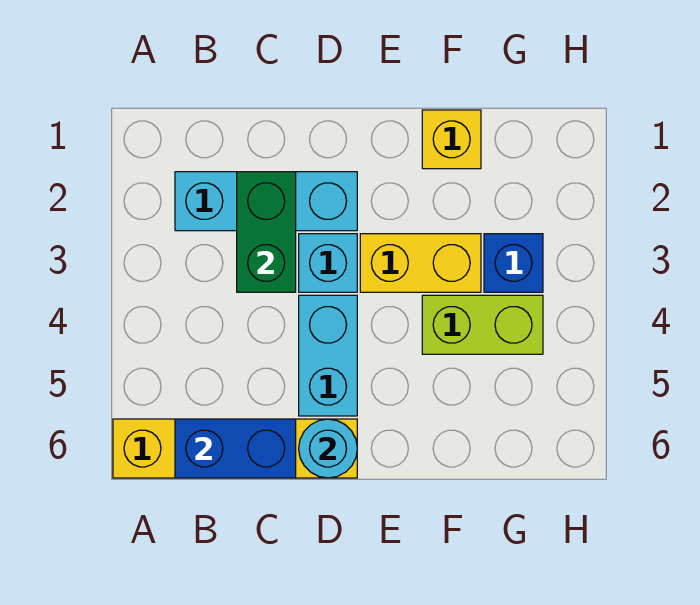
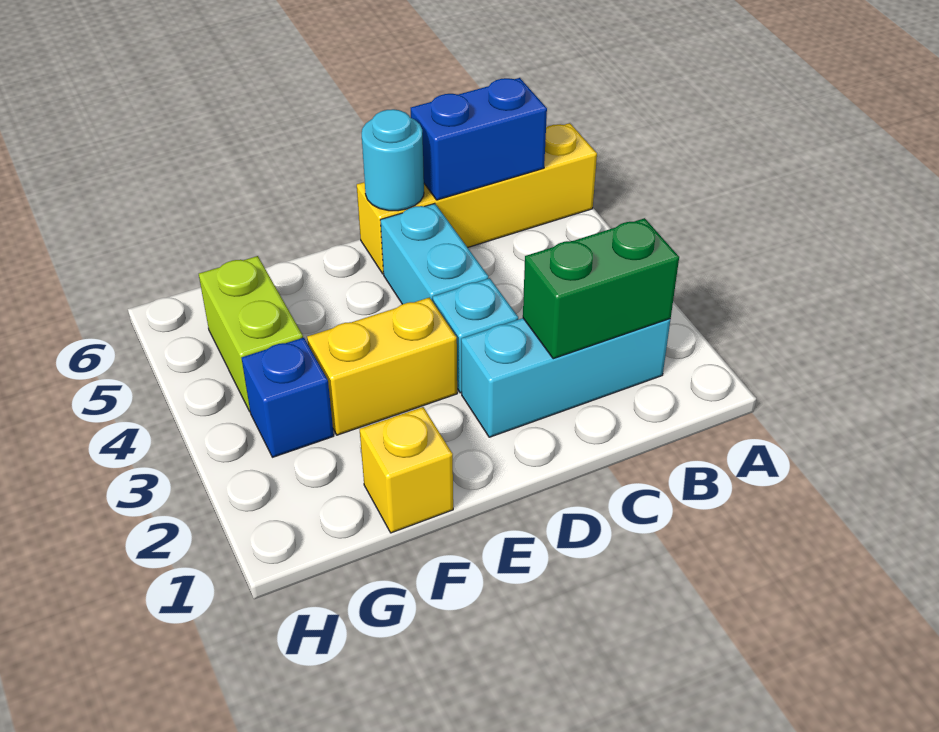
green 1x2 brick [237,172,296,292] -> green 1x2 brick turned to [523,218,679,359]
lime 1x2 brick [422,295,543,354] -> lime 1x2 brick turned to [199,256,303,411]

